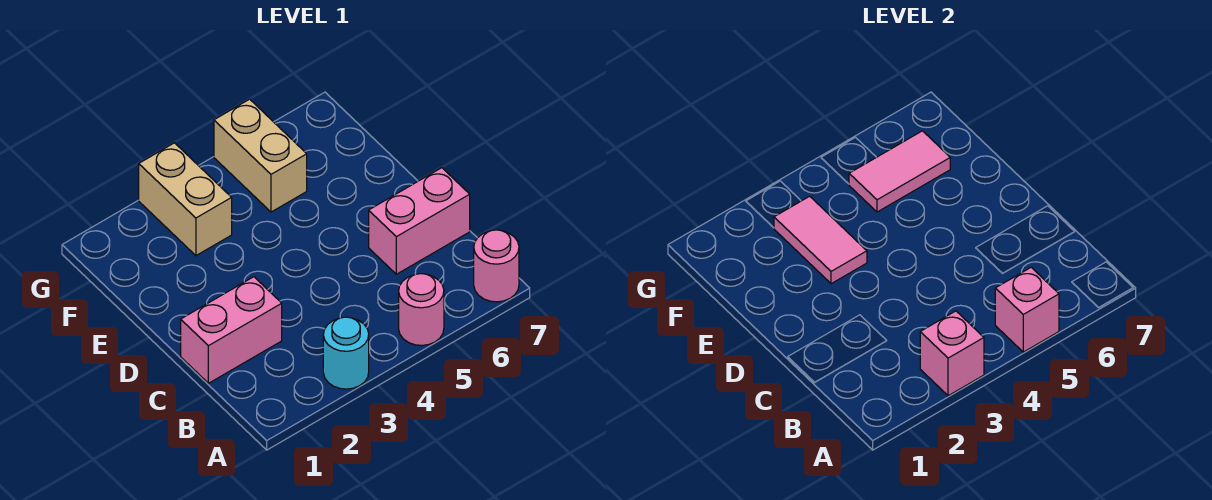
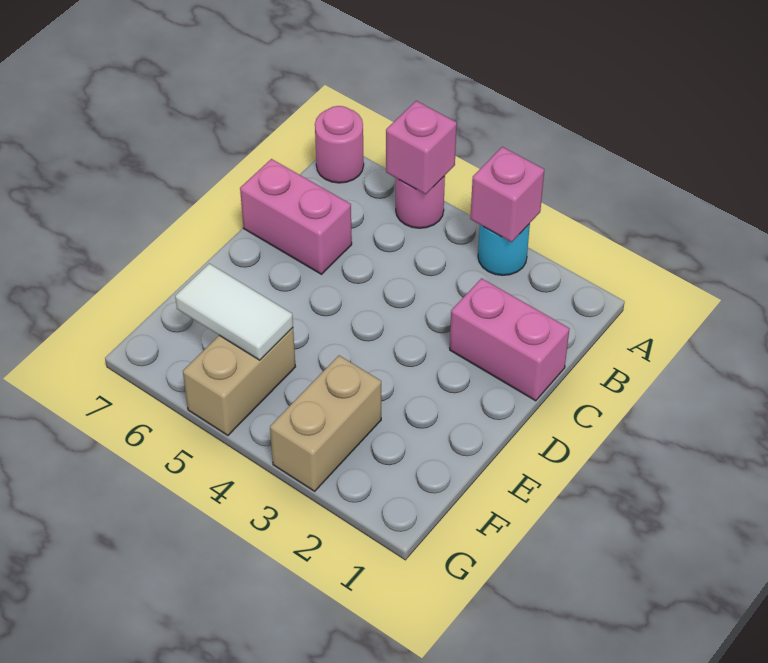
pink 1x2 tile [774,196,867,284] -> none
pink 1x2 tile [849,131,950,212] -> white 1x2 tile [175,264,293,360]

